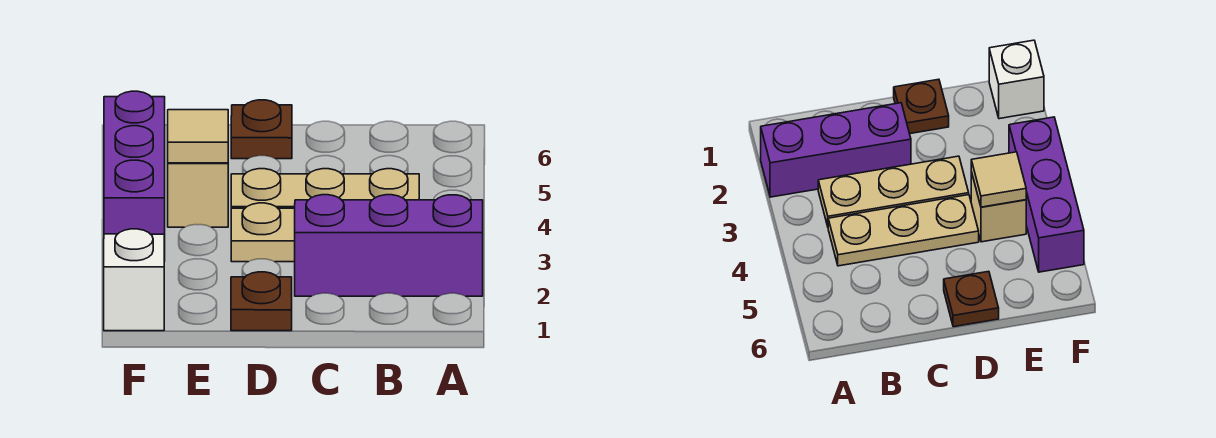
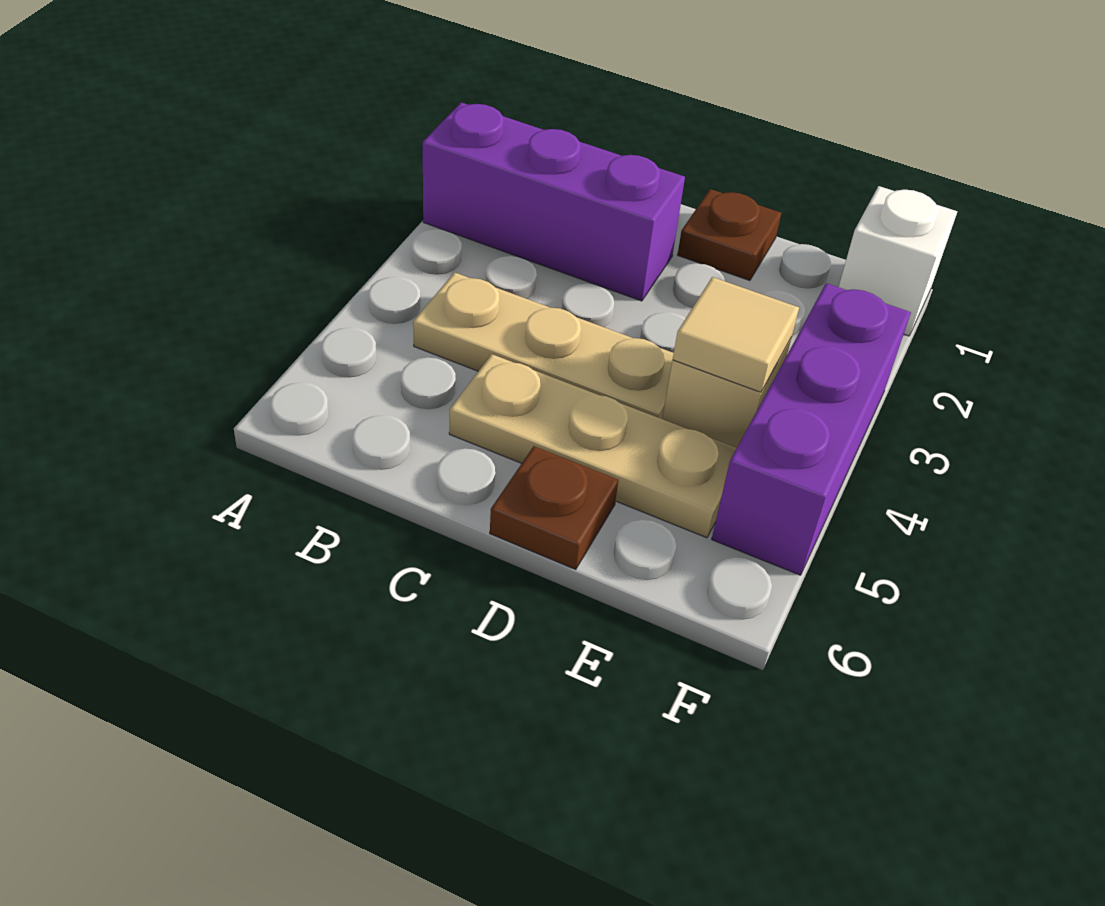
tan 1x3 plate [231,203,295,262] -> tan 1x3 plate moved to [449,354,737,538]

